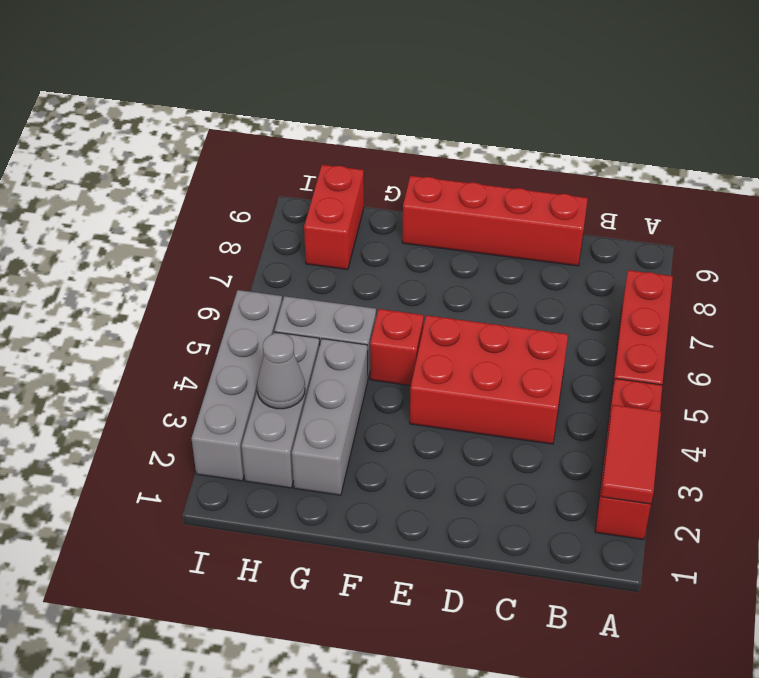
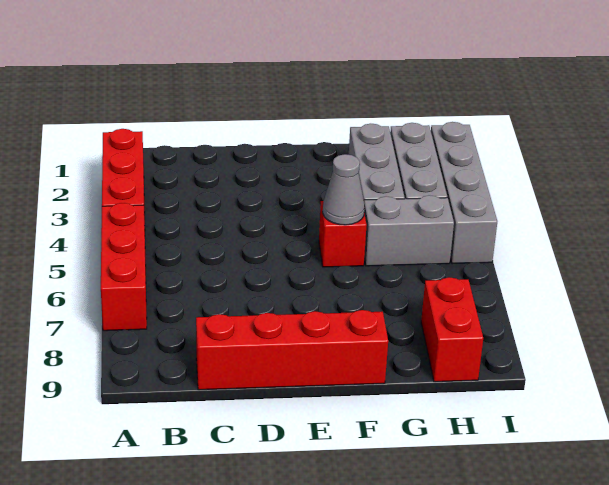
red 1x2 tile [601,405,661,504] -> none
red 2x3 brick [410,315,568,444] -> none
grey 1x1 cone [257,333,305,409] -> grey 1x1 cone moved to [323,154,365,225]

